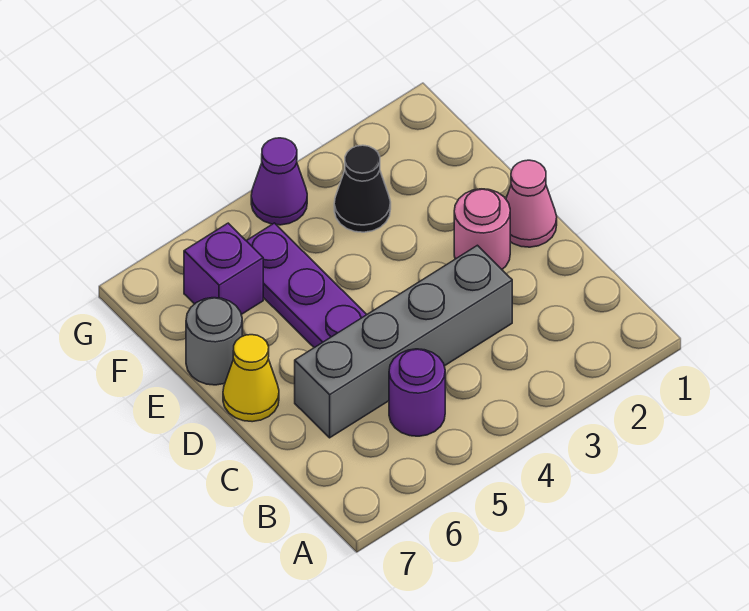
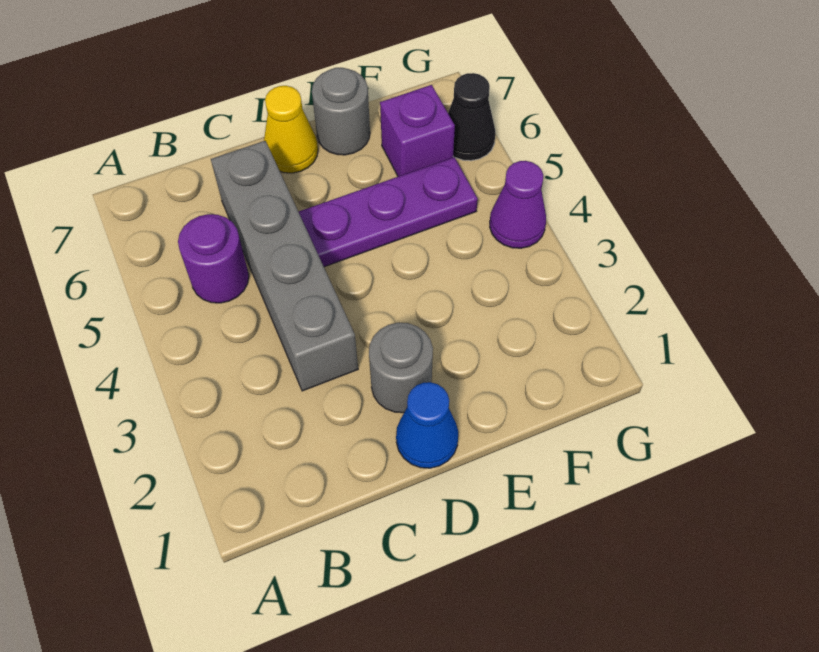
pink 1x1 cone [506,160,557,247] -> blue 1x1 cone [396,382,458,468]
pink 1x1 round brick [454,189,510,269] -> grey 1x1 round brick [369,323,433,413]
black 1x1 cone [334,145,391,232] -> black 1x1 cone moved to [448,73,495,161]

